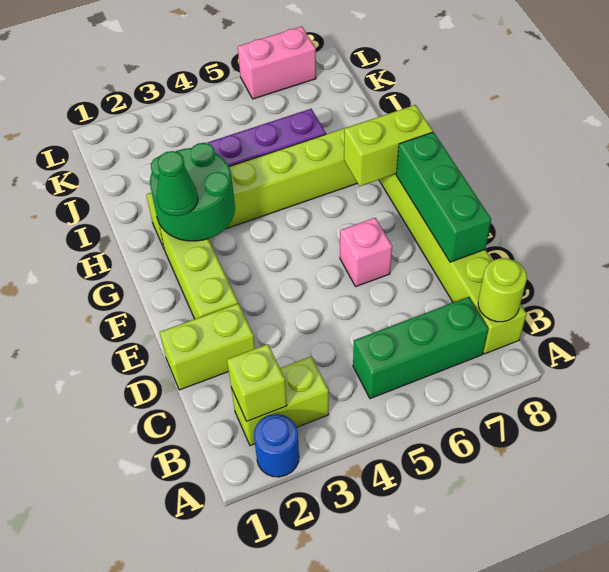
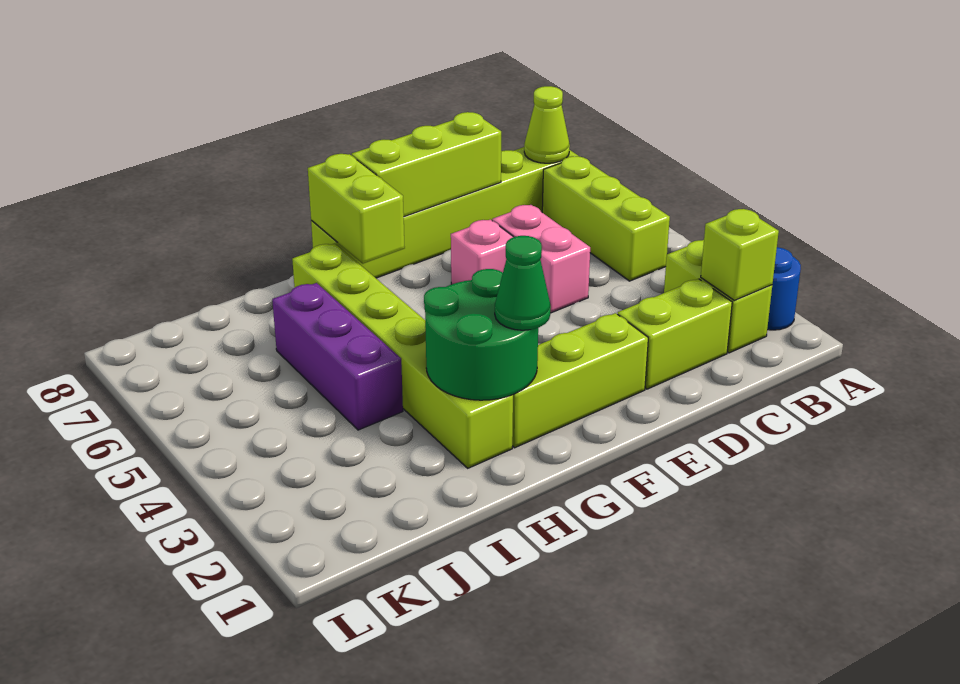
green 1x3 brick [353,297,488,399] -> lime 1x3 brick [542,156,670,281]
lime 1x1 round brick [478,258,527,322] -> lime 1x1 cone [524,86,570,163]
lime 1x2 brick [160,304,255,390] -> lime 1x2 brick turned to [618,279,732,389]
green 1x3 brick [396,132,491,262] -> lime 1x3 brick [352,112,501,217]
pink 1x2 brick [238,27,316,99] -> pink 1x2 brick moved to [492,205,590,313]

